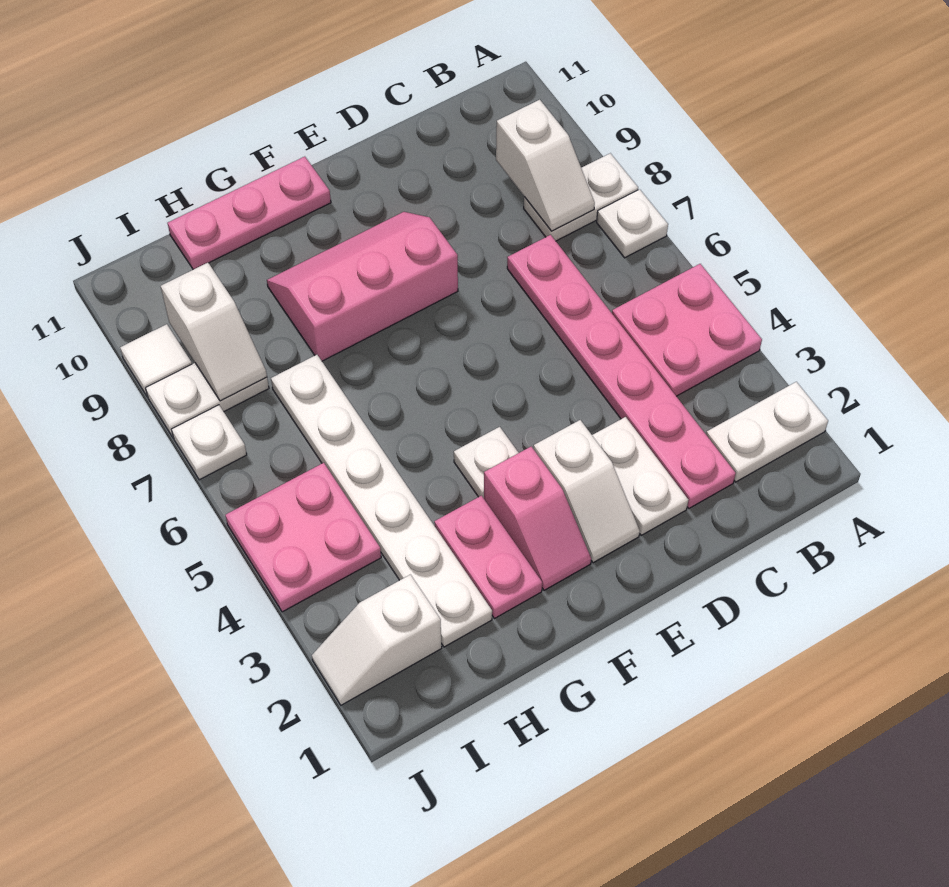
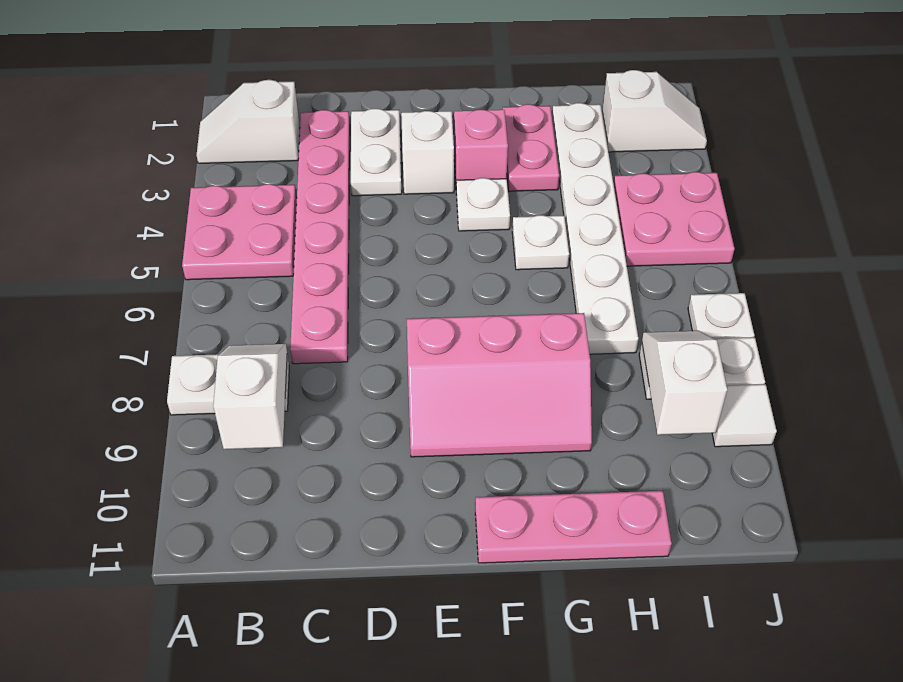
white 1x2 plate [706,382,828,482] -> white 1x2 slope [197,80,300,163]
white 1x1 plate [597,189,668,258] -> white 1x1 plate moved to [512,215,569,270]

